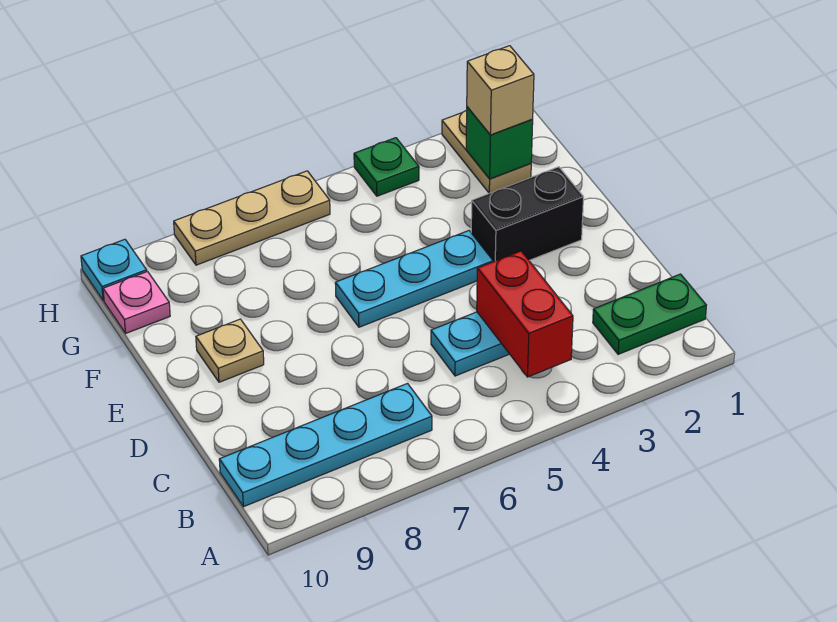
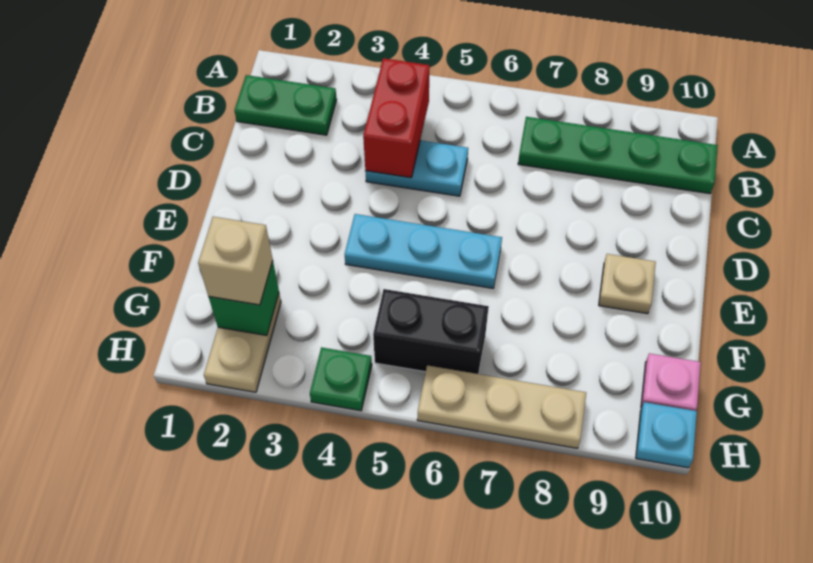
cyan 1x4 plate [219,384,432,507] -> green 1x4 plate [518,117,718,194]
black 1x2 brick [471,167,583,262] -> black 1x2 brick moved to [373,289,489,374]

